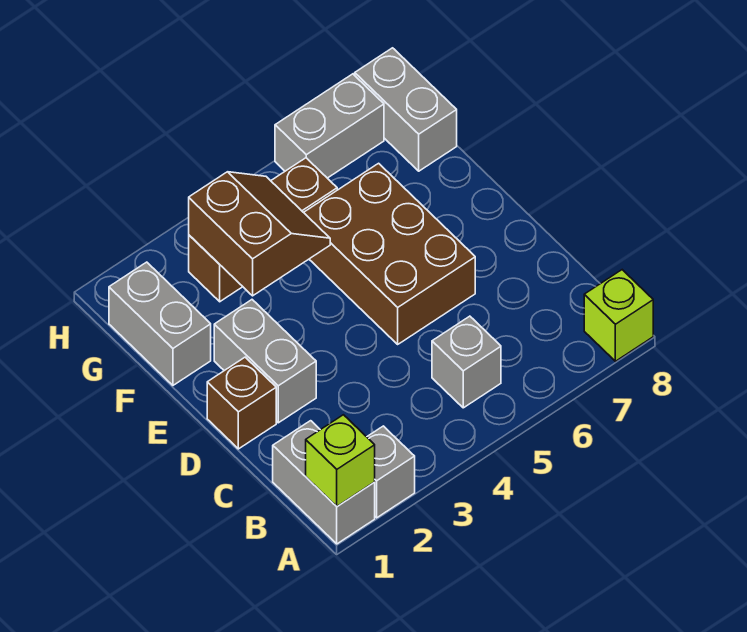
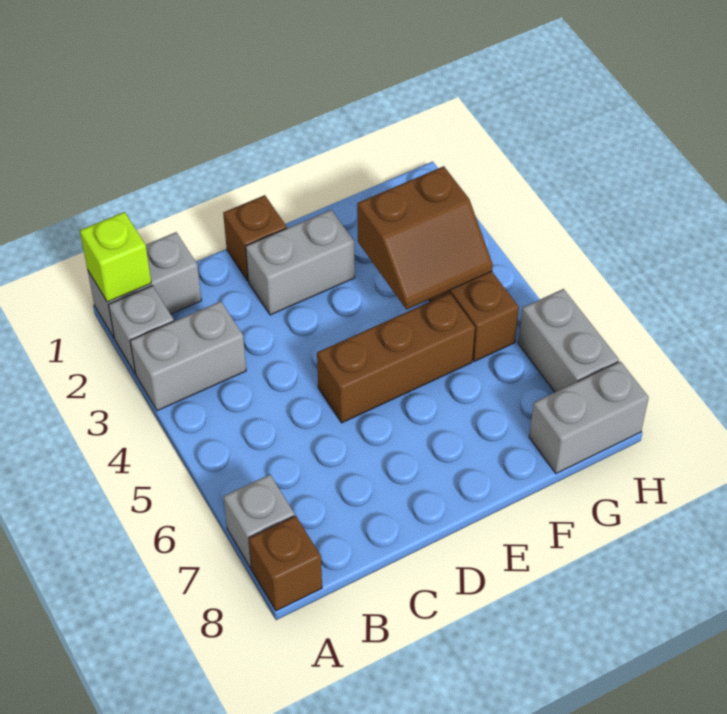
lime 1x1 brick [584,270,653,361] -> brown 1x1 brick [249,516,322,611]
grey 1x1 brick [432,316,501,408] -> grey 1x1 brick moved to [224,475,295,568]
brown 2x3 brick [304,163,475,344] -> brown 1x3 brick [317,293,475,423]
grey 1x2 brick [109,262,211,385] -> grey 1x2 brick moved to [130,301,246,411]

